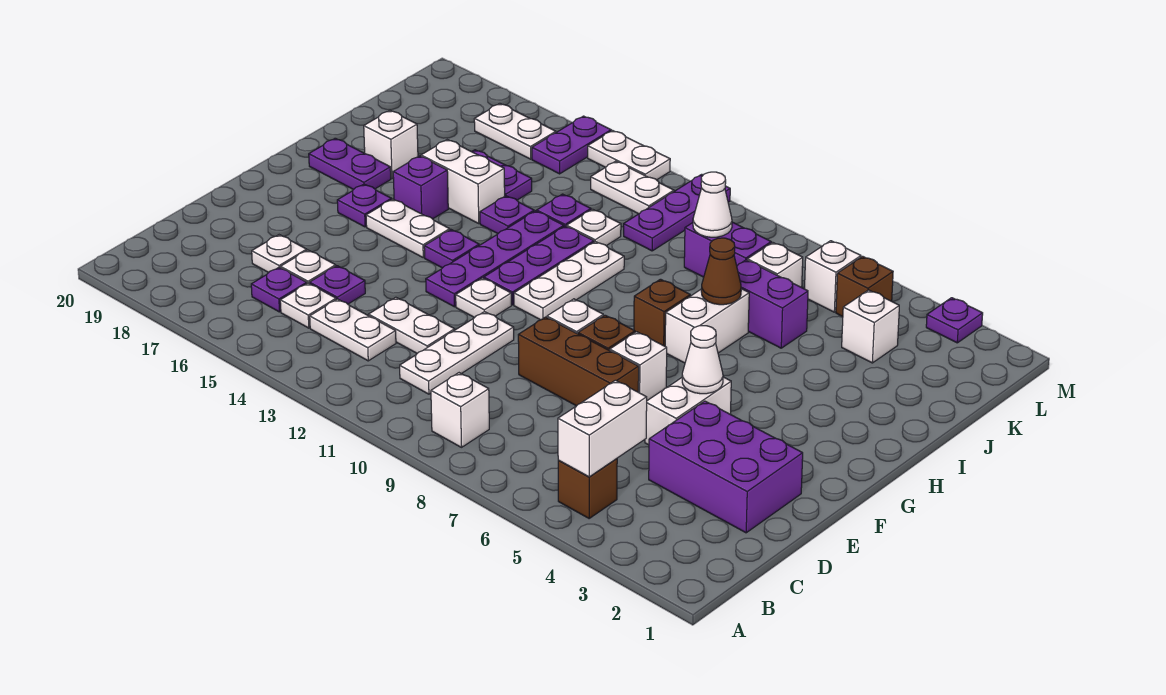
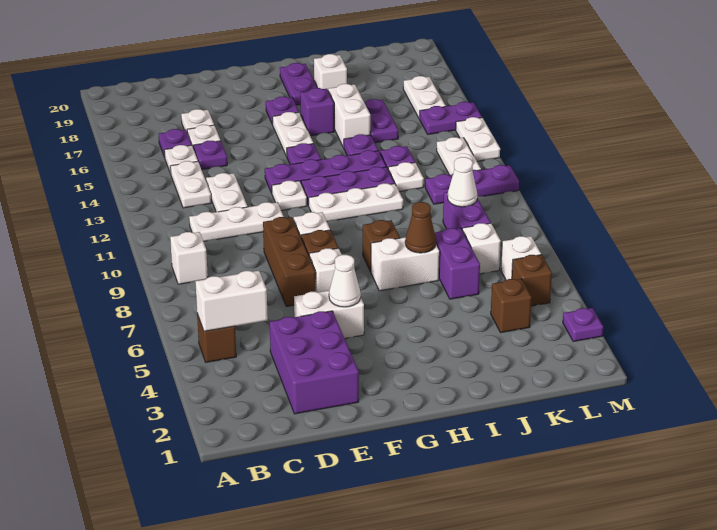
white 1x1 brick [842,290,899,363] -> brown 1x1 brick [491,279,532,333]

